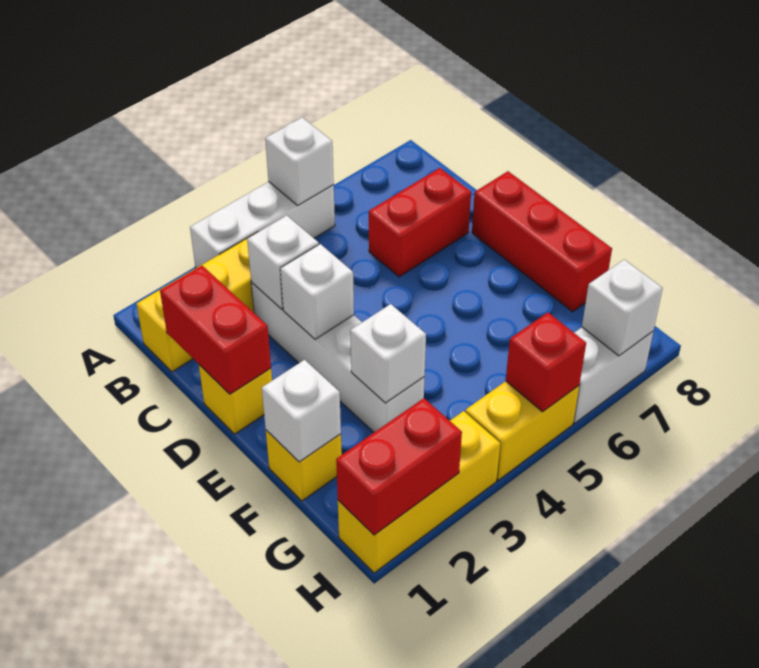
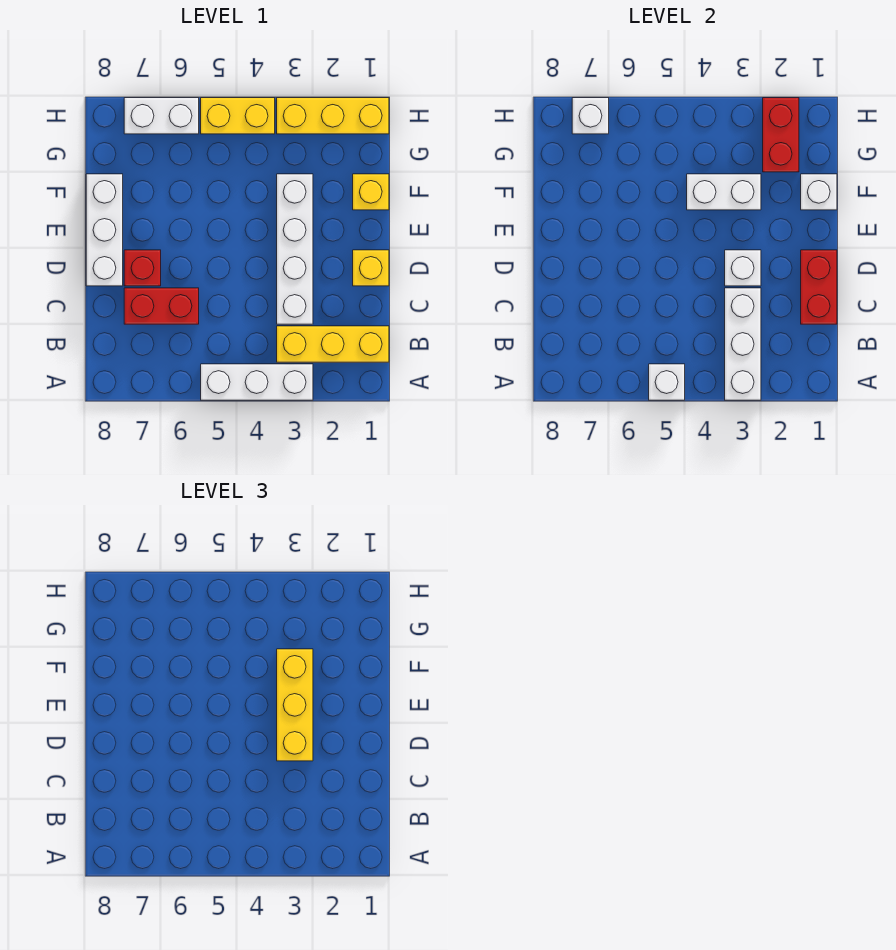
white 1x1 brick [247,215,319,309] -> white 1x3 brick [725,288,761,400]
none -> yellow 1x3 brick [277,649,313,761]
red 1x3 brick [472,171,612,312] -> white 1x3 brick [86,174,123,286]
white 1x1 brick [350,304,426,403] -> white 1x2 brick [687,174,761,210]
red 1x2 brick [336,398,462,535] -> red 1x2 brick turned to [763,98,799,172]
red 1x1 brick [506,312,586,412] -> red 1x1 brick moved to [124,250,161,286]

